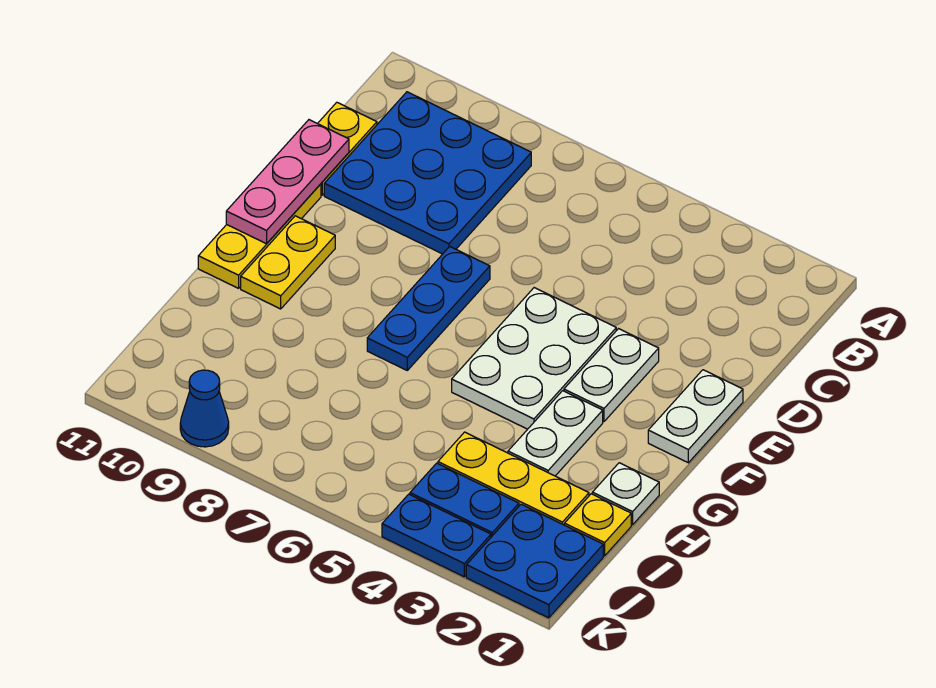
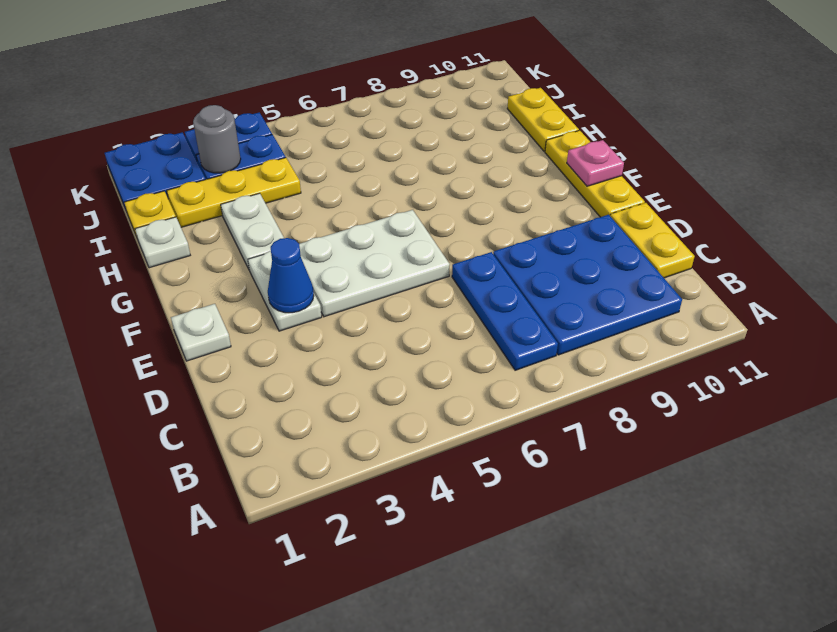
pink 1x3 plate [226,120,349,244] -> pink 1x1 plate [567,140,624,186]
white 1x2 plate [648,370,743,463] -> white 1x1 plate [171,304,231,361]
white 2x3 plate [452,288,616,429] -> white 2x3 plate turned to [299,210,450,317]
blue 1x3 plate [367,247,490,370] -> blue 1x3 plate moved to [452,252,558,370]
yellow 1x2 plate [241,216,335,309] -> yellow 1x2 plate moved to [507,88,579,151]
none -> grey 1x1 round brick [193,105,241,173]
blue 1x1 cone [180,370,229,447] -> blue 1x1 cone moved to [268,238,314,313]

